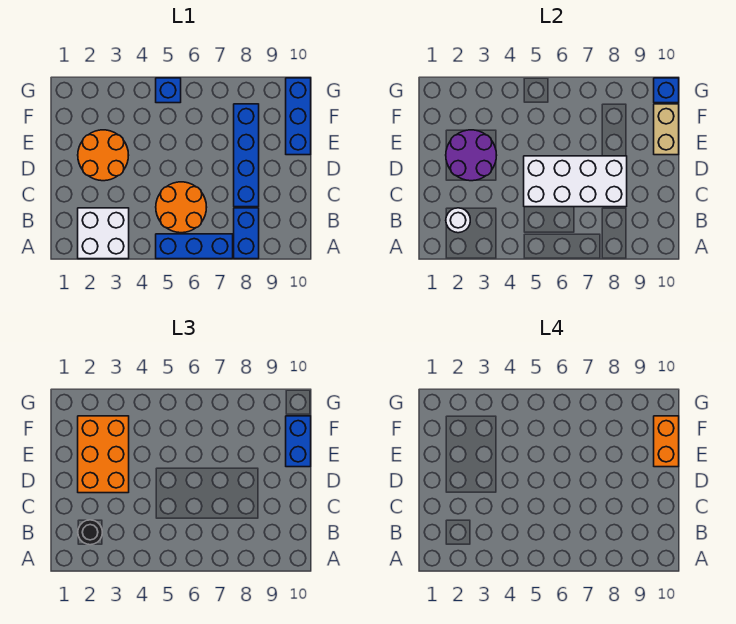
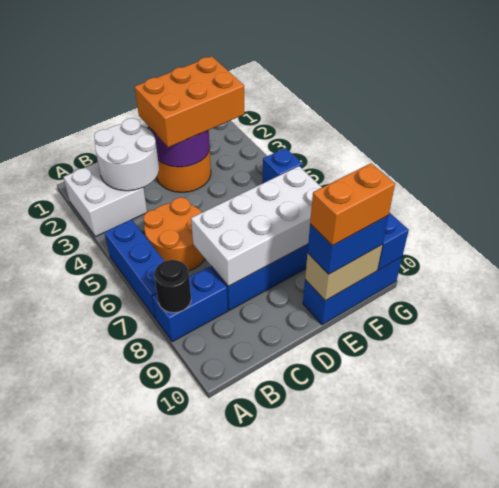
white 1x1 round brick [446,208,470,233] -> white 2x2 round brick [94,118,159,191]
black 1x1 round brick [78,520,102,545] -> black 1x1 round brick moved to [154,260,191,313]
white 2x4 brick [524,156,627,207] -> white 2x4 brick turned to [191,166,322,286]

